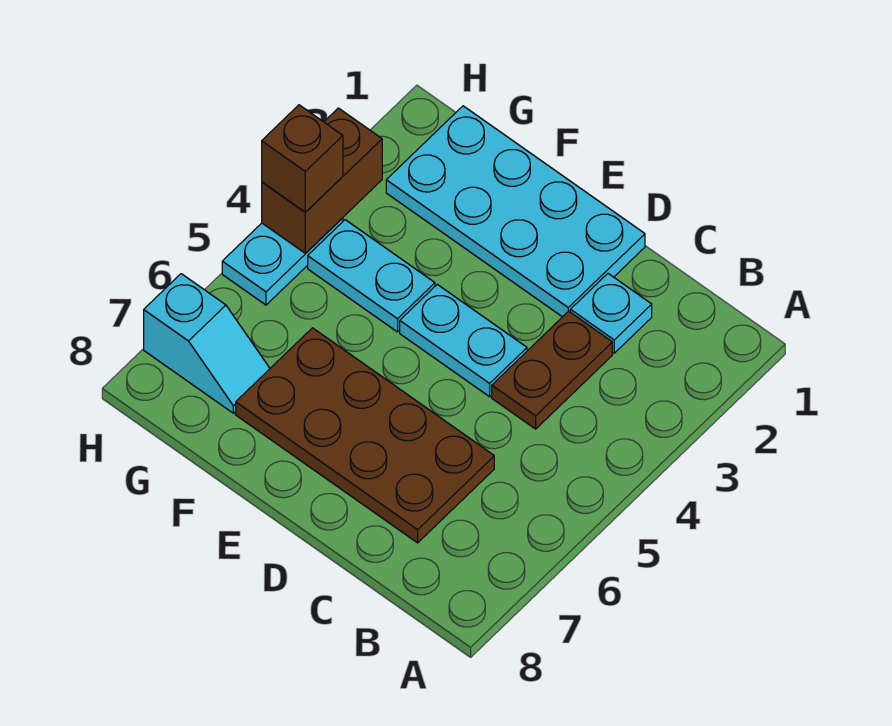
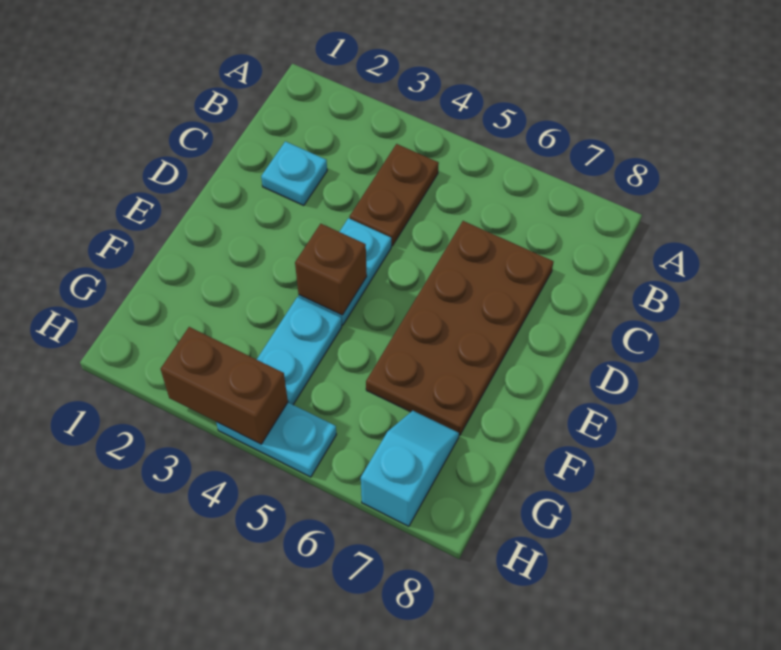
brown 1x2 plate [492,311,612,429] -> brown 1x2 plate turned to [350,144,439,246]
cyan 2x4 plate [386,106,645,317] -> none
brown 1x1 brick [262,105,343,212] -> brown 1x1 brick moved to [295,224,367,315]

